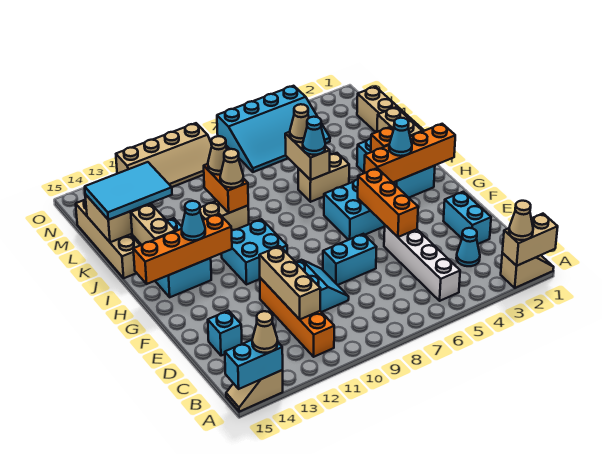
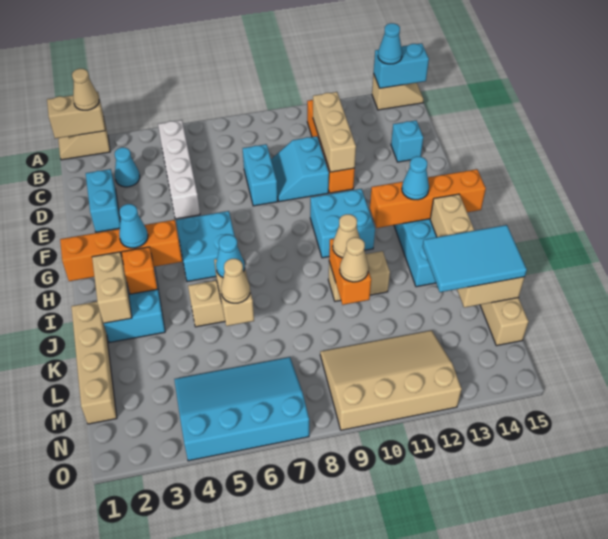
tan 1x1 cone [252,311,278,353] -> cyan 1x1 cone [378,23,402,64]
orange 1x3 brick [358,168,418,237] -> none
cyan 1x2 brick [323,234,377,285] -> cyan 1x2 brick turned to [243,144,278,206]
tan 2x4 slope [116,123,212,187] -> tan 3x4 slope [320,330,462,430]

